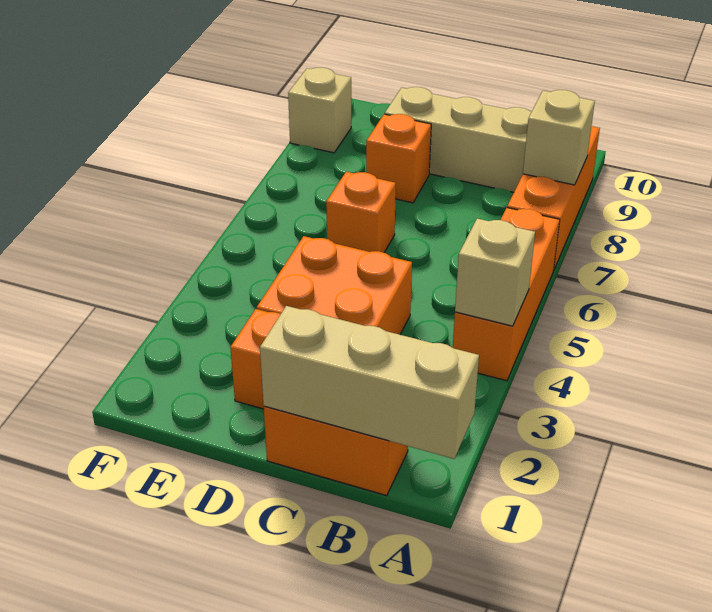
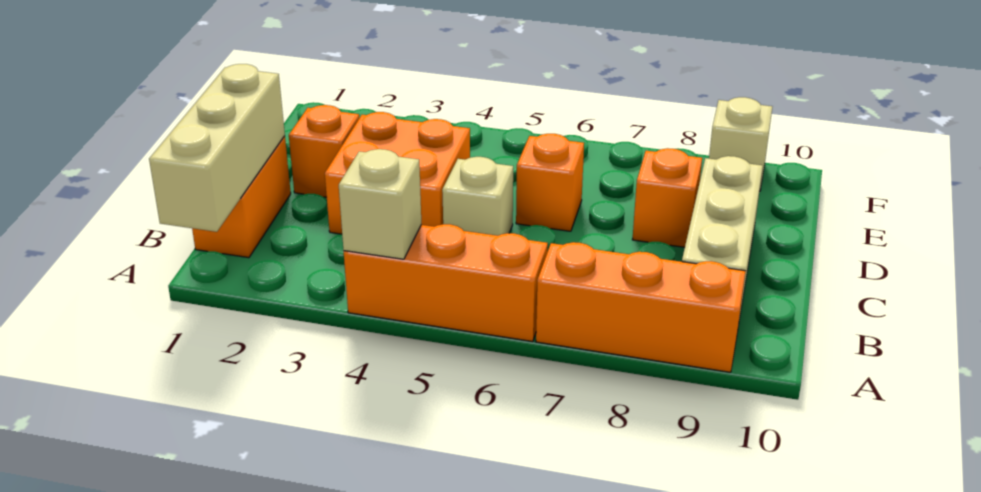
tan 1x1 brick [523,90,595,185] -> tan 1x1 brick moved to [442,157,513,236]

